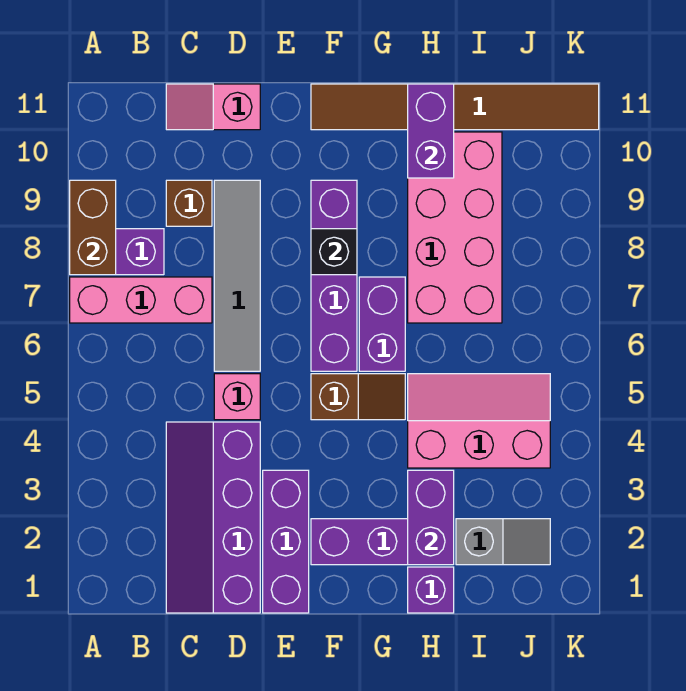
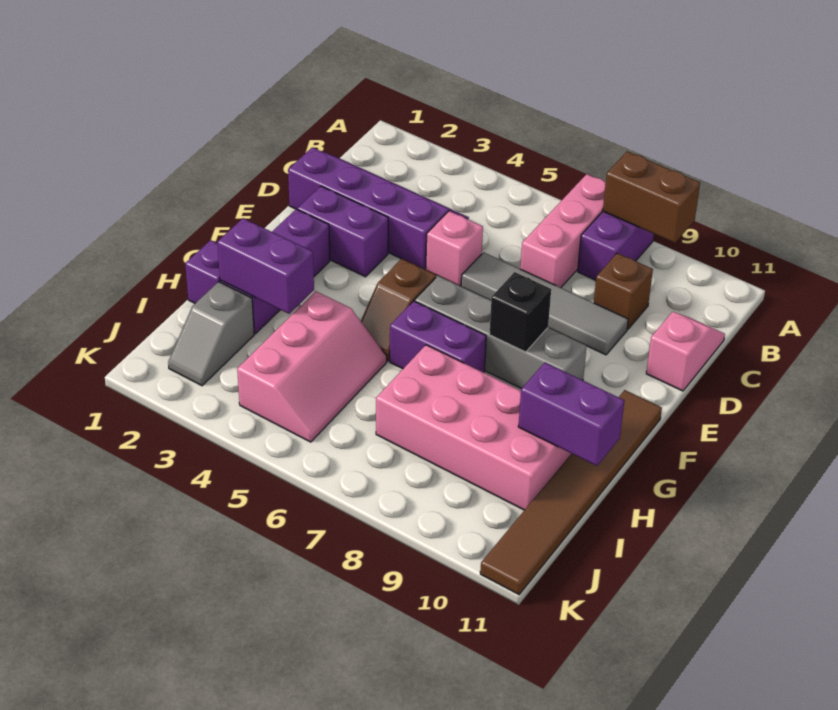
purple 1x3 brick [263,470,309,613] -> purple 1x2 brick [297,186,388,277]
purple 1x4 brick [311,180,357,371] -> grey 1x4 brick [415,276,587,389]

